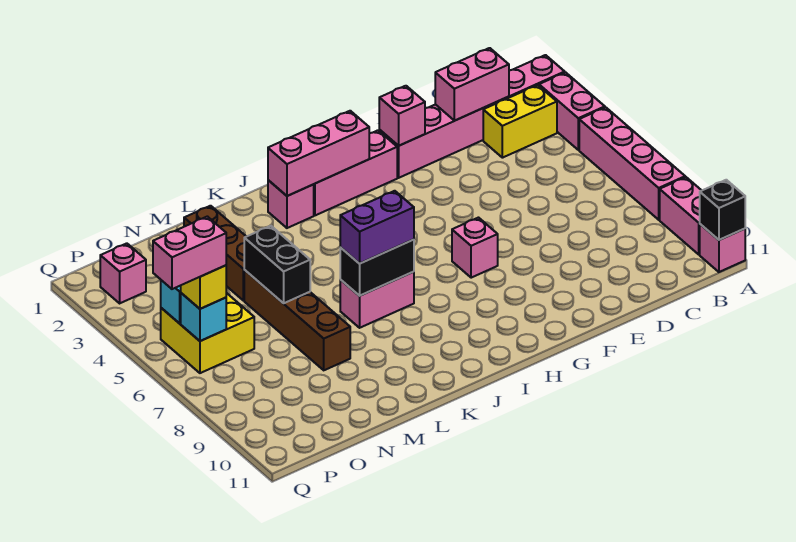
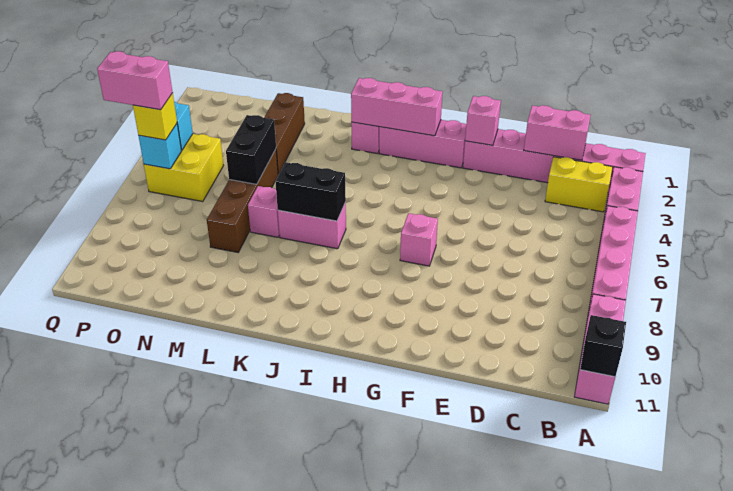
purple 1x2 brick [340,191,414,264] -> none
pink 1x1 brick [100,243,146,303] -> pink 1x1 brick moved to [248,186,280,237]

